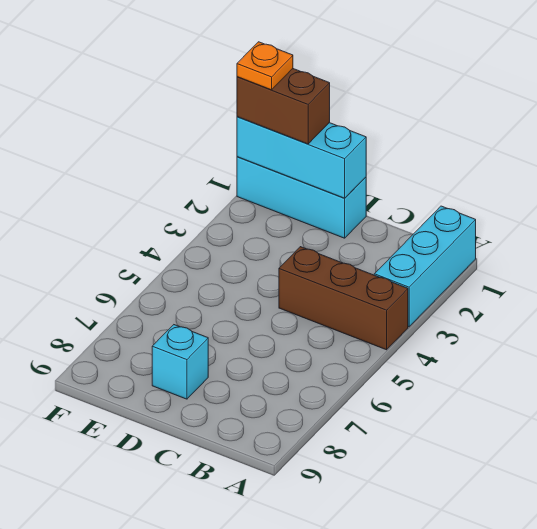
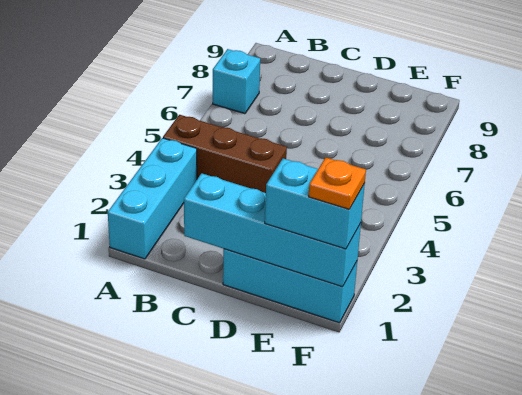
cyan 1x3 brick [237,117,366,198] -> cyan 1x4 brick [184,173,361,287]
cyan 1x1 brick [152,325,208,399] -> cyan 1x1 brick moved to [213,49,260,114]
brown 1x2 brick [237,69,330,144] -> cyan 1x2 brick [265,159,365,249]

